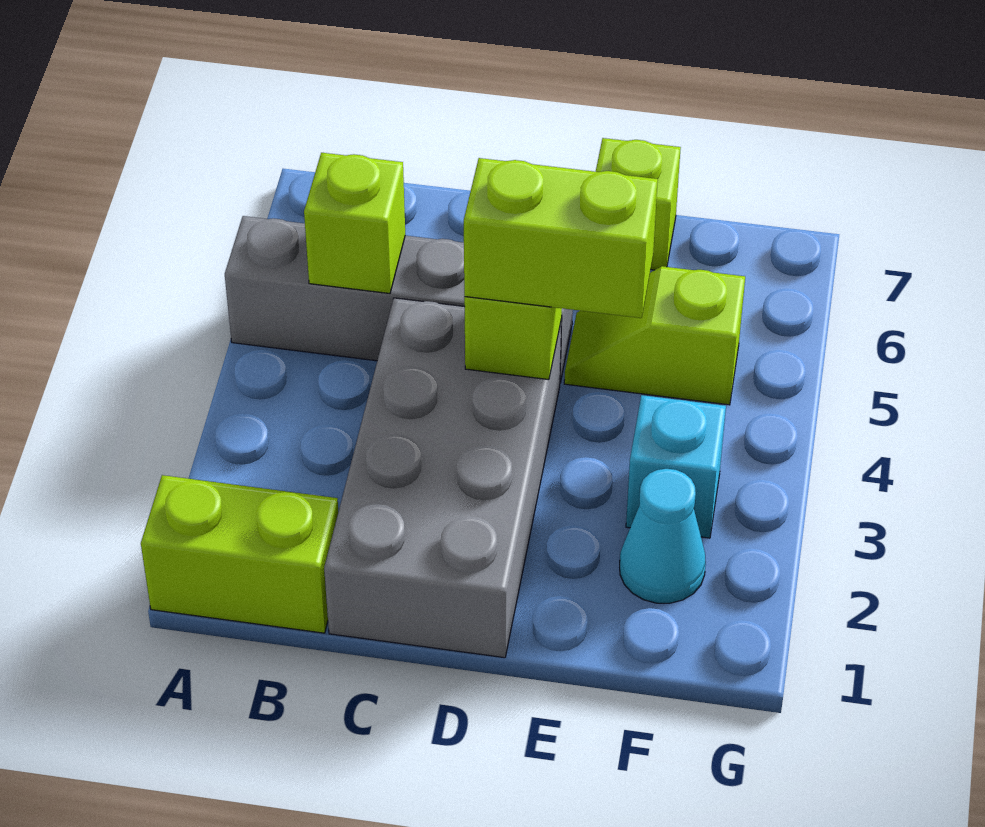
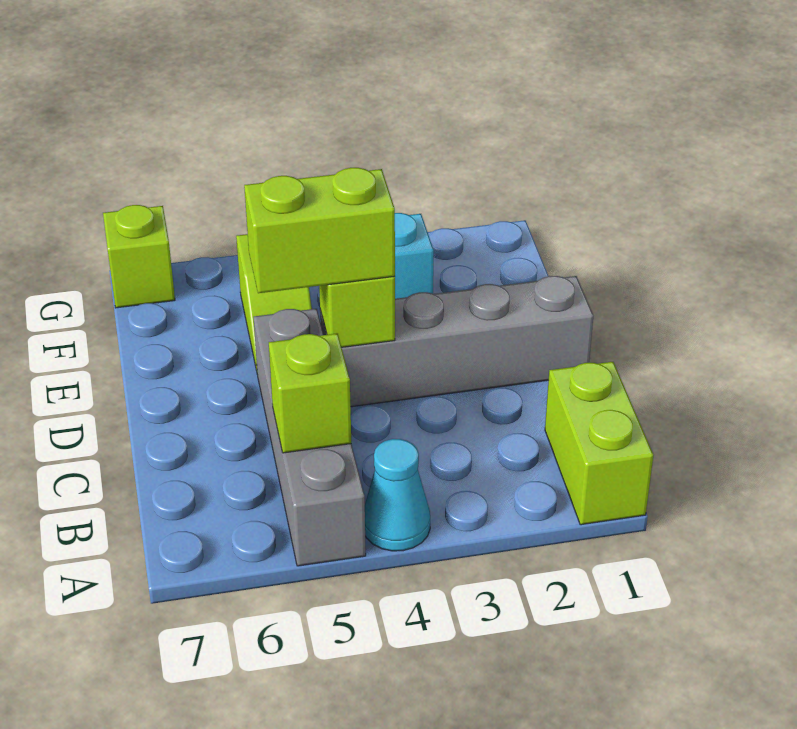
grey 2x4 brick [324,298,562,658] -> grey 1x4 brick [320,276,593,407]
lime 1x2 brick [464,158,658,318] -> lime 1x2 brick turned to [244,168,395,293]
lime 1x1 brick [596,138,681,270] -> lime 1x1 brick moved to [103,205,175,308]
cyan 1x1 cone [620,469,706,603] -> cyan 1x1 cone moved to [365,439,430,551]

